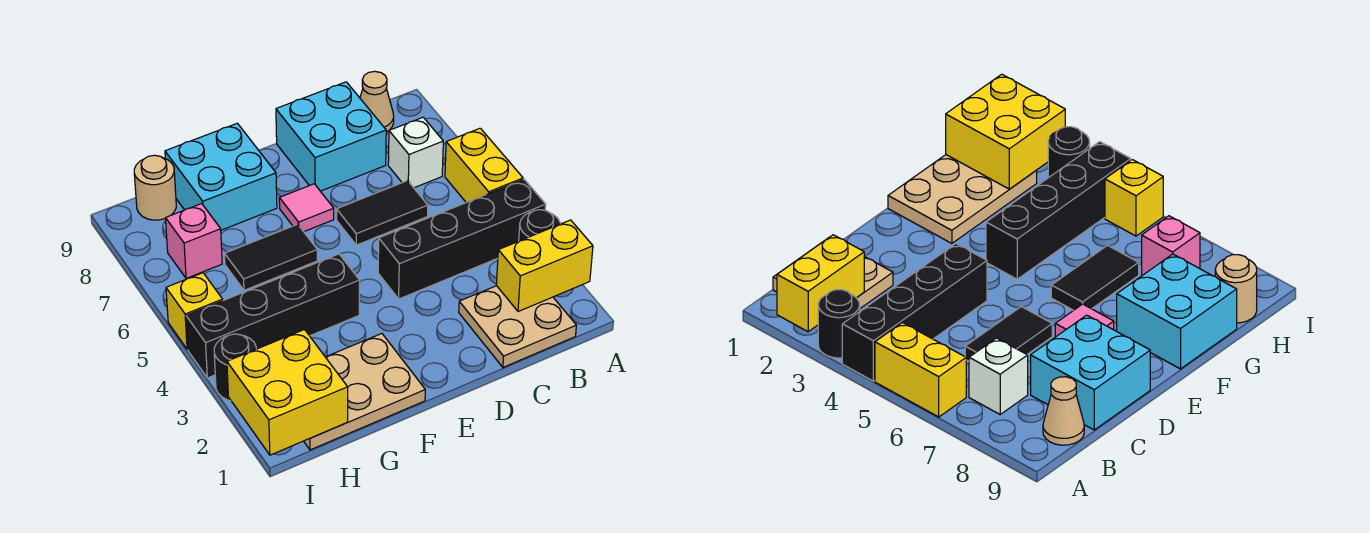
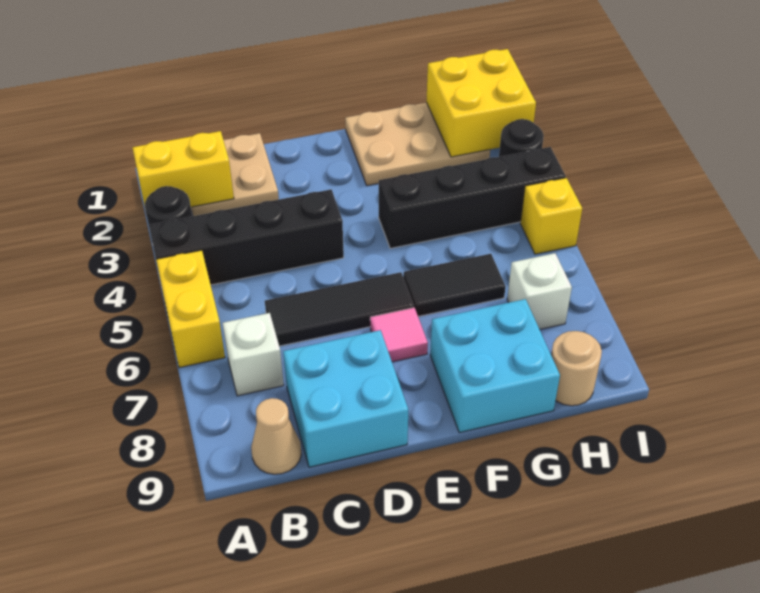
black 1x2 tile [337,181,428,245] -> black 1x3 tile [265,272,414,346]
pink 1x1 brick [166,204,222,278] -> white 1x1 brick [507,253,572,329]

